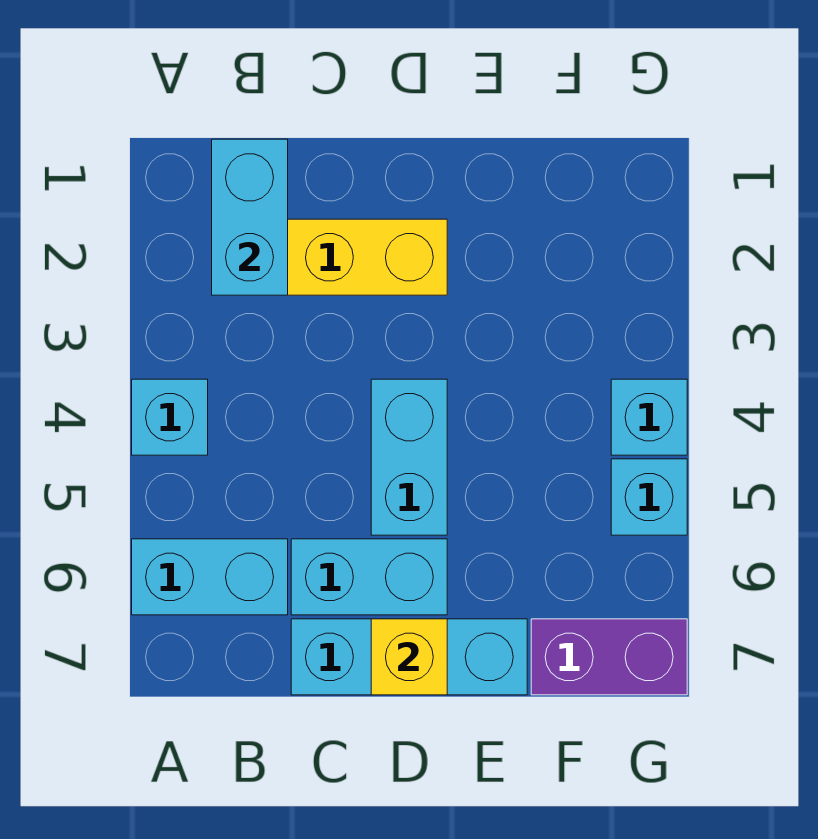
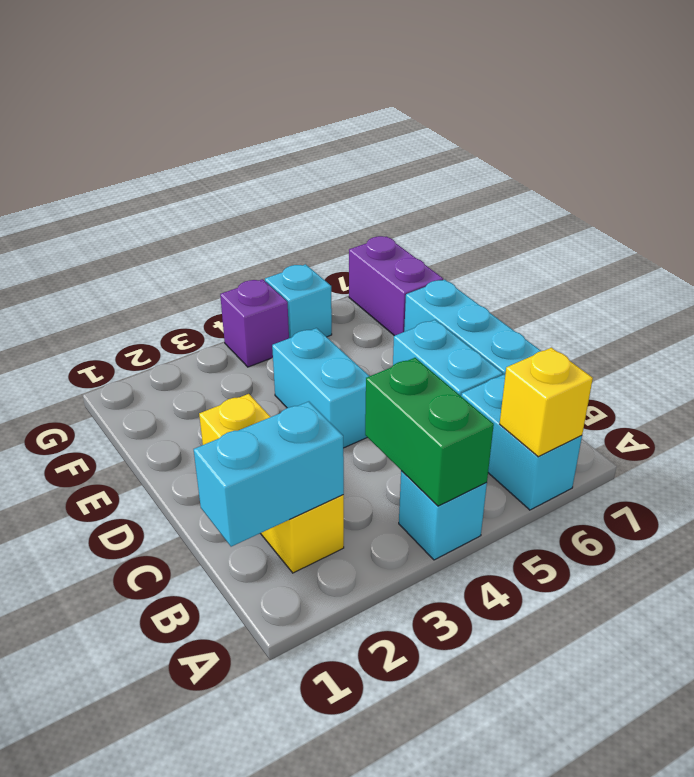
none -> green 1x2 brick [365,358,494,506]
cyan 1x2 brick [371,379,447,535] -> cyan 1x2 brick turned to [272,328,369,448]
yellow 1x1 brick [371,619,447,695] -> yellow 1x1 brick moved to [500,348,593,457]
cyan 1x1 brick [611,379,687,455] -> purple 1x1 brick [220,279,289,367]

